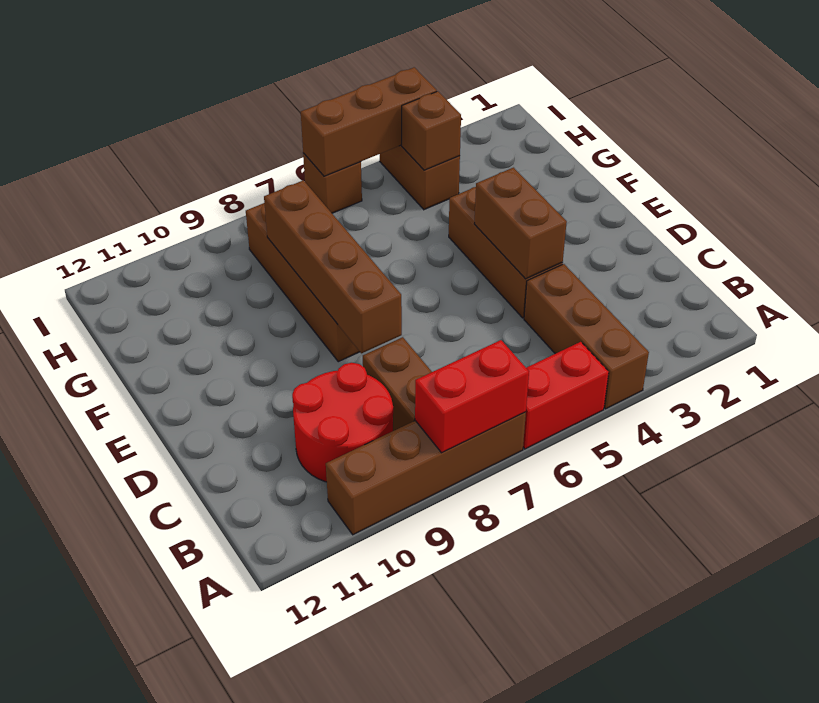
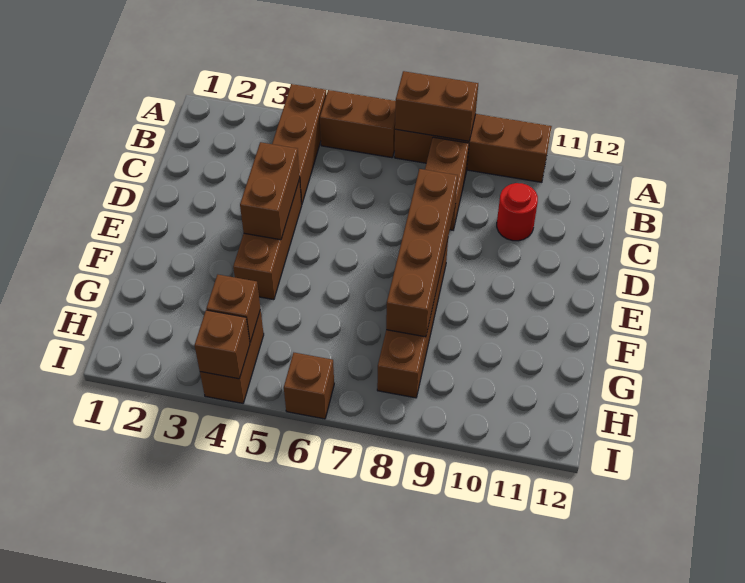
red 1x2 brick [523,342,609,449] -> brown 1x2 brick [320,90,396,158]
red 1x2 brick [415,340,529,453] -> brown 1x2 brick [395,71,478,141]
red 2x2 round brick [292,363,393,482] -> red 1x1 round brick [497,183,538,241]
brown 1x3 brick [301,67,437,176] -> brown 1x1 brick [194,310,250,379]

